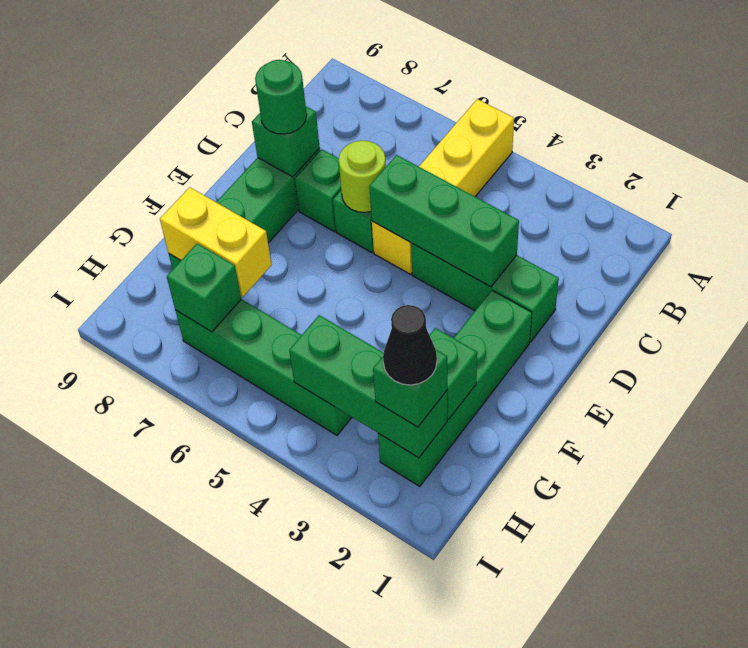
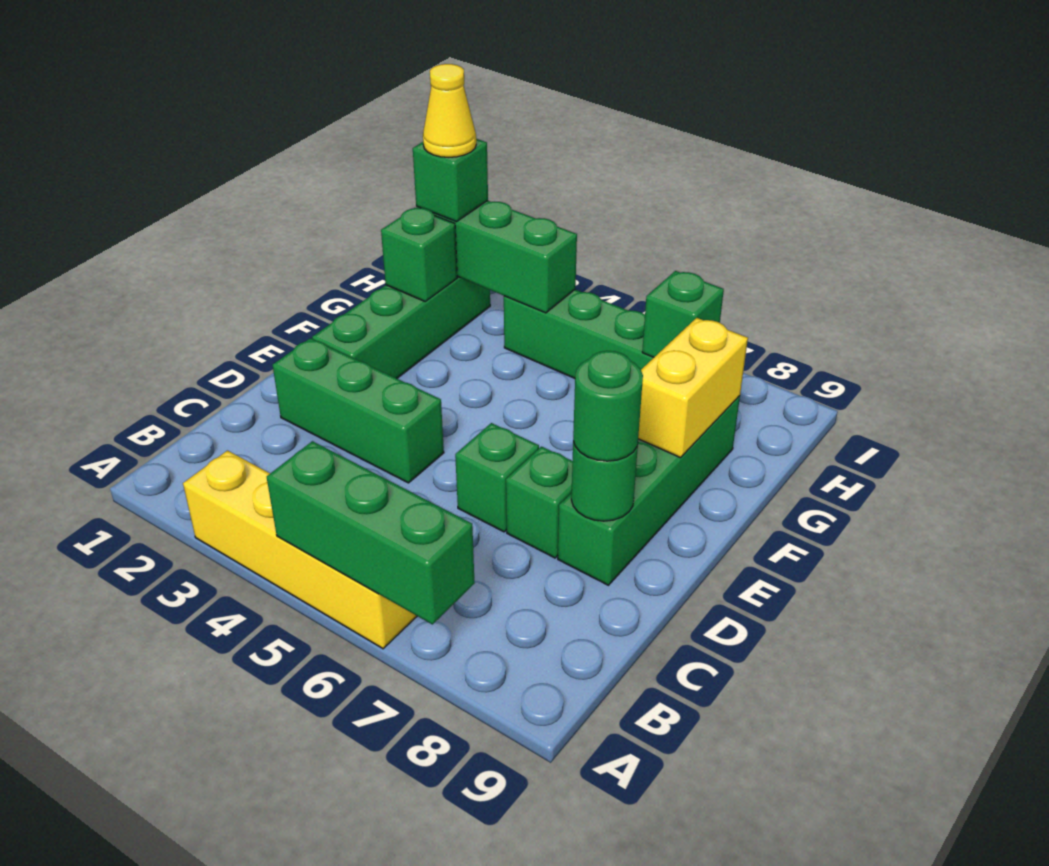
yellow 1x4 brick [372,99,514,274] -> yellow 1x4 brick turned to [183,451,417,649]
green 1x3 brick [369,155,519,287] -> green 1x3 brick moved to [267,441,475,624]
lime 1x1 round brick [339,141,386,212] -> none
green 1x1 brick [252,107,320,177] -> green 1x1 round brick [571,441,638,521]
yellow 1x2 brick [160,187,272,297] -> yellow 1x2 brick turned to [638,318,748,458]
black 1x1 cone [383,305,437,385] -> yellow 1x1 cone [423,64,476,157]

